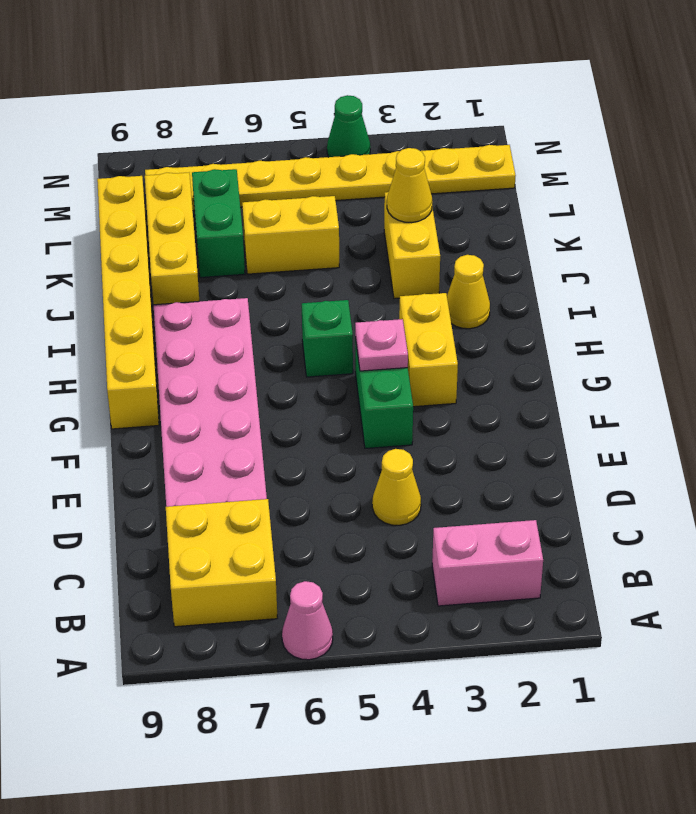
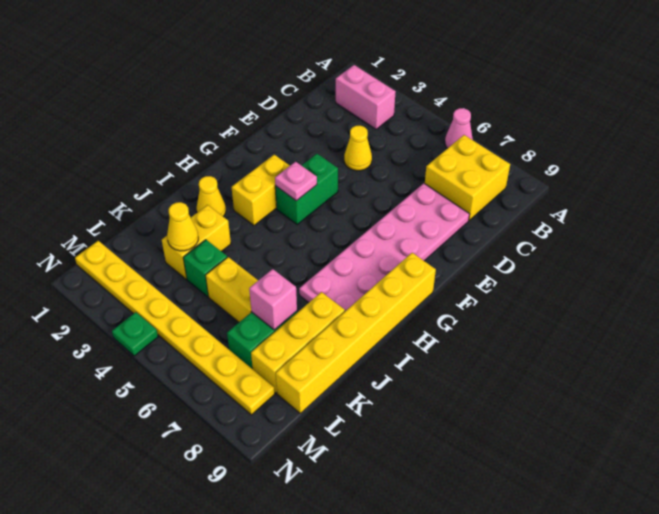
green 1x1 brick [302,300,353,377] -> green 1x1 brick moved to [183,240,227,297]
none -> pink 1x1 brick [249,269,297,330]
green 1x1 cone [327,95,370,157] -> green 1x1 plate [112,312,158,356]

